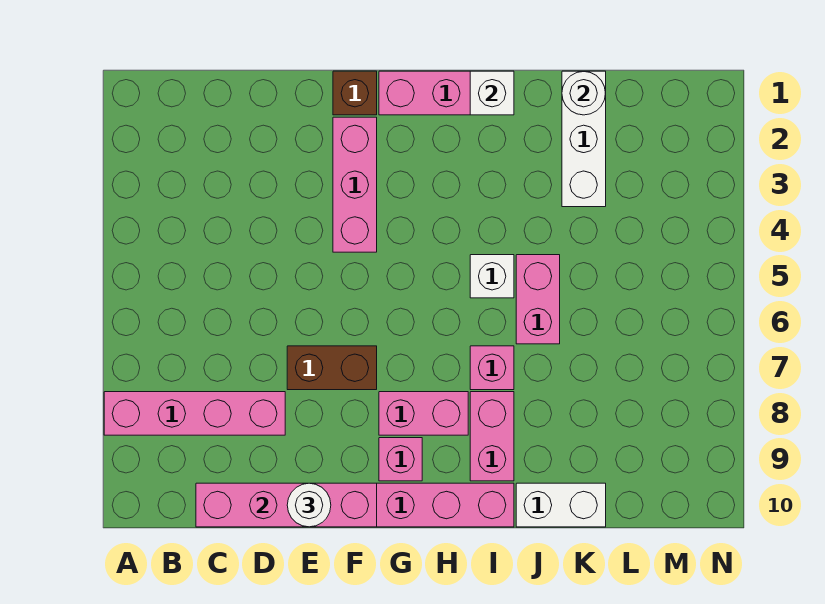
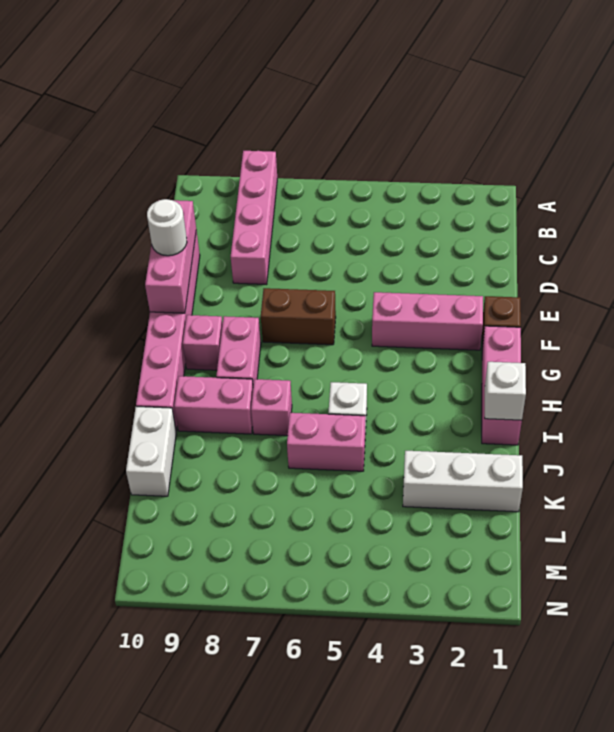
pink 1x4 brick [196,483,377,527] -> pink 1x3 brick [145,200,196,313]
brown 1x2 brick [287,346,377,390] -> brown 1x2 brick turned to [261,288,336,345]
white 1x1 round brick [562,72,605,115] -> none

